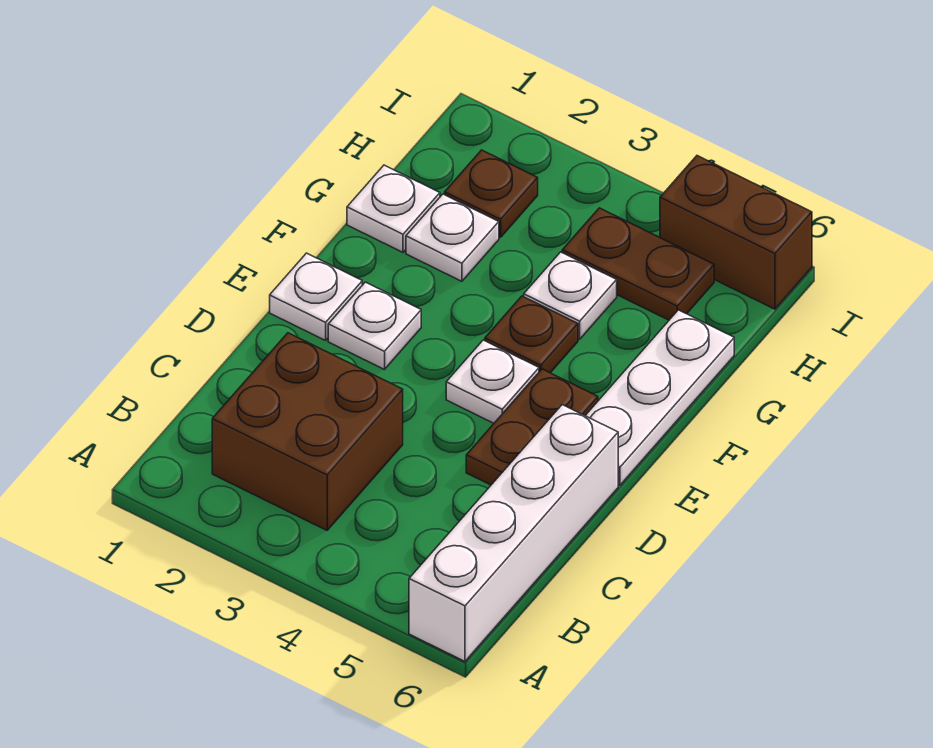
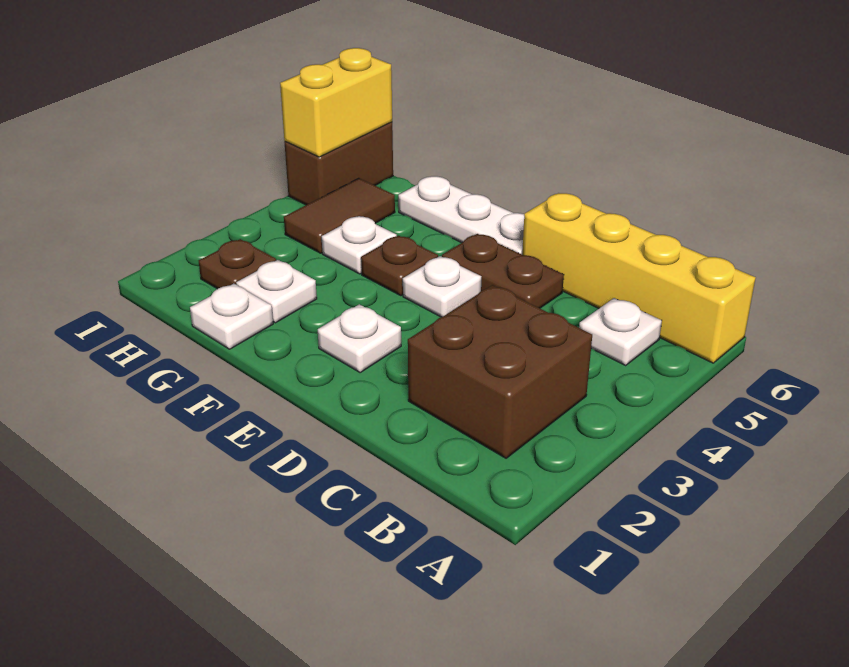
white 1x4 brick [409,405,618,661] -> yellow 1x4 brick [522,193,756,363]
white 1x1 plate [270,253,362,340] -> white 1x1 plate moved to [579,298,662,365]
brown 1x2 plate [562,208,714,320] -> brown 1x2 tile [284,178,395,253]
none -> yellow 1x2 brick [280,48,392,157]

